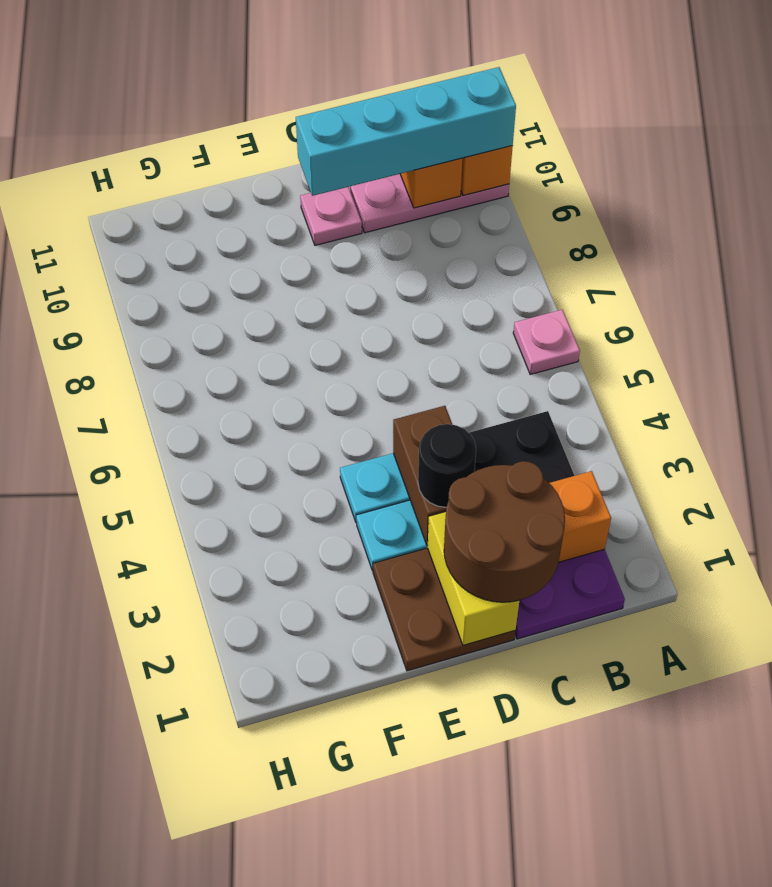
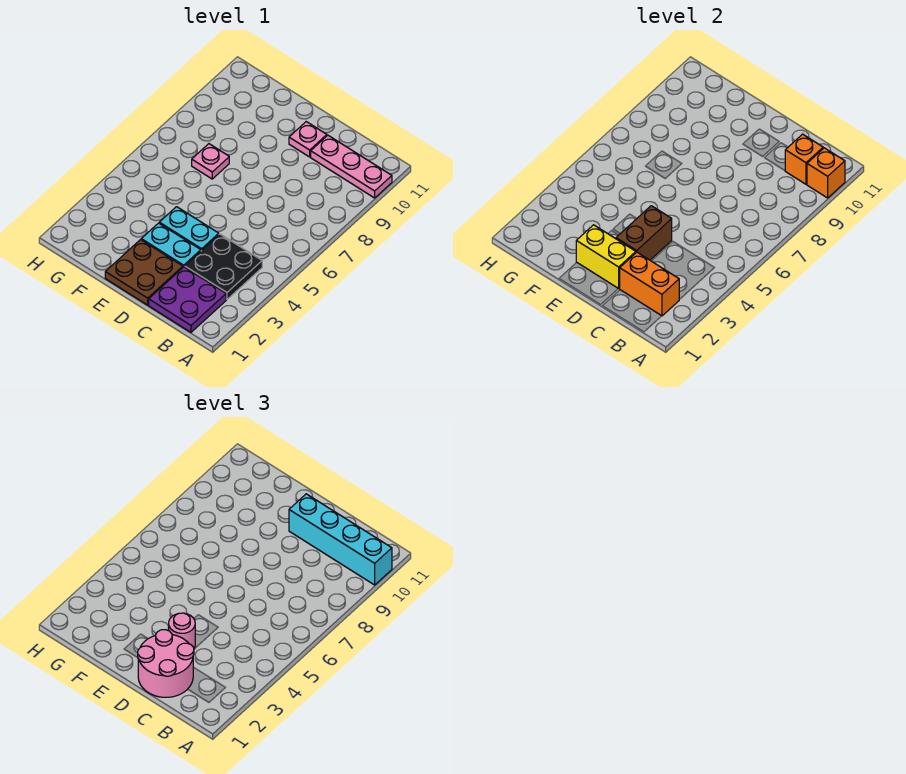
pink 1x1 plate [513,310,580,375] -> pink 1x1 plate moved to [192,144,229,179]
brown 2x2 round brick [444,461,565,602] -> pink 2x2 round brick [138,630,194,697]
yellow 1x2 brick [427,512,519,645] -> yellow 1x2 brick turned to [576,225,636,289]
black 1x1 round brick [418,424,476,507] -> pink 1x1 round brick [169,613,195,649]

